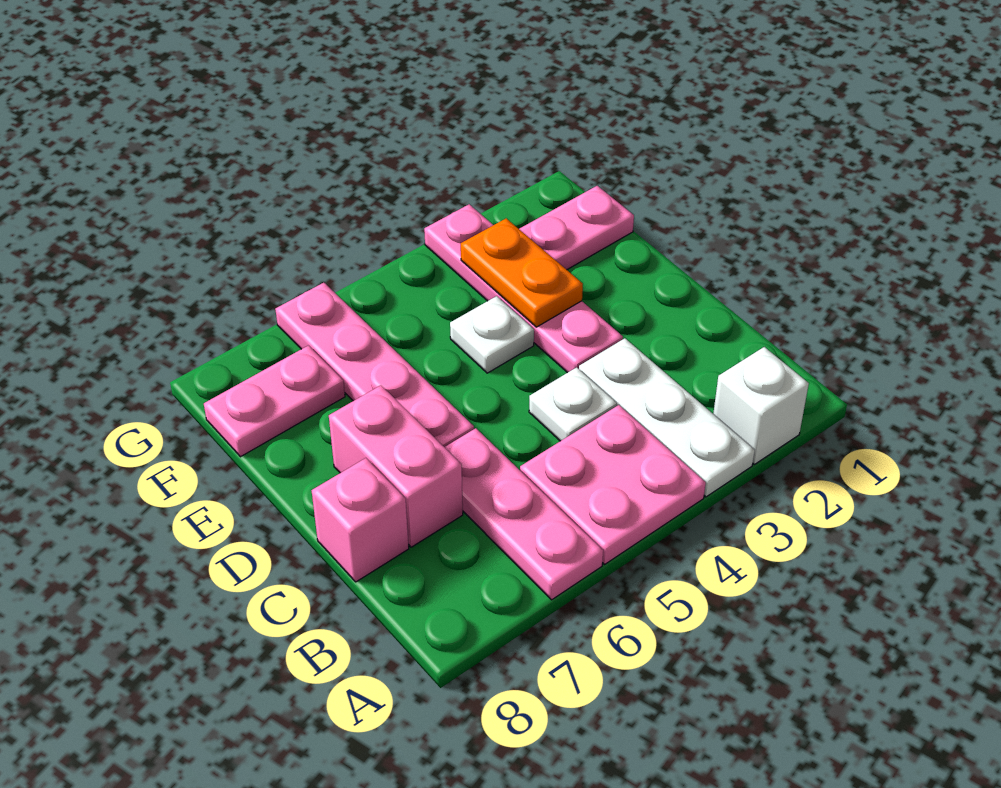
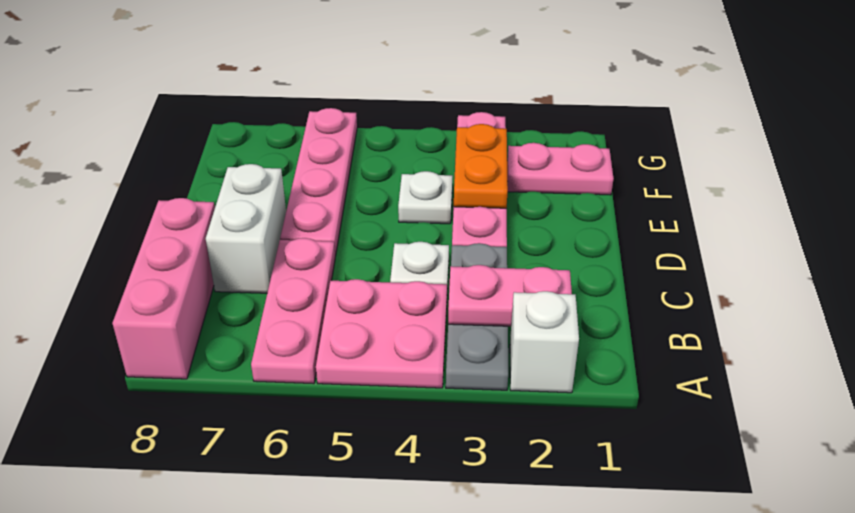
white 1x3 plate [579,338,755,497] -> grey 1x3 plate [446,243,508,390]
pink 1x2 brick [329,385,463,547] -> white 1x2 brick [206,164,286,293]
pink 1x1 brick [312,458,409,582] -> pink 1x3 brick [112,198,215,379]
pink 1x2 plate [204,345,345,457] -> pink 1x2 plate moved to [448,265,572,326]

